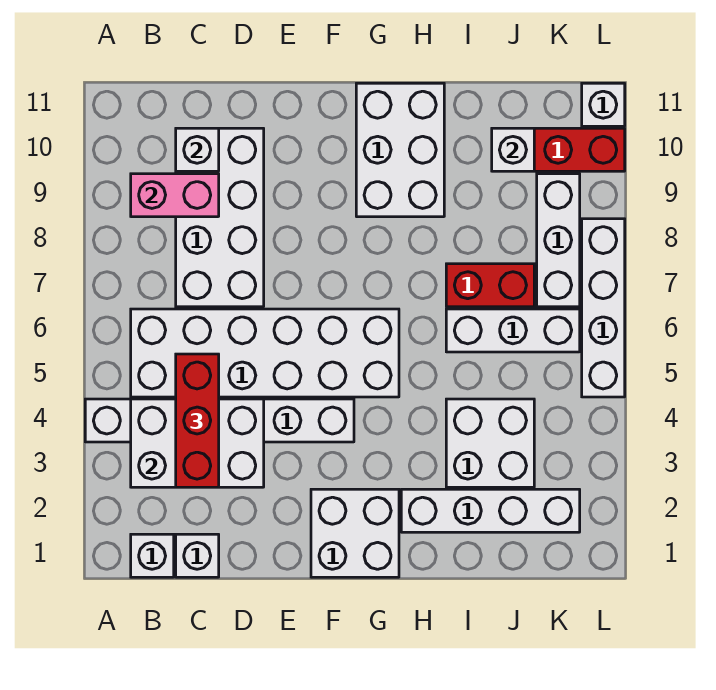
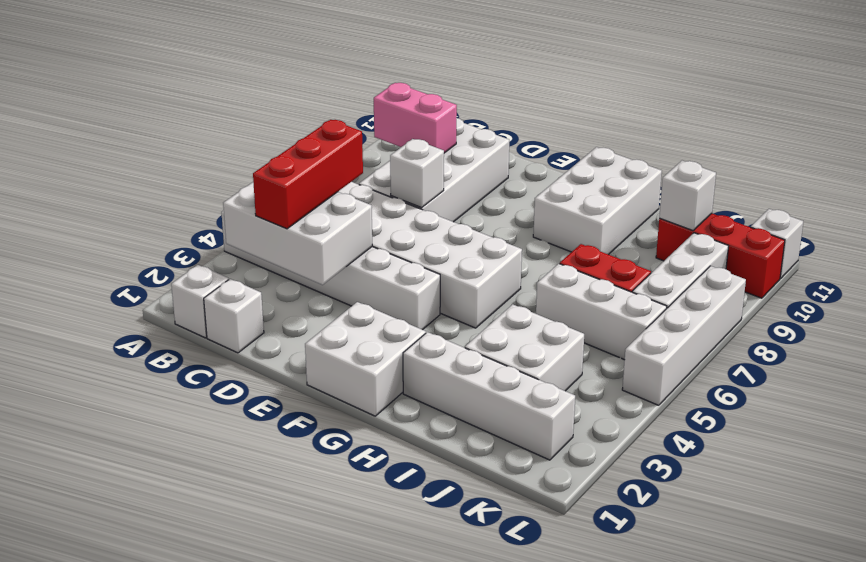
white 1x1 brick [176,128,219,171] -> white 1x1 brick moved to [390,139,444,208]

